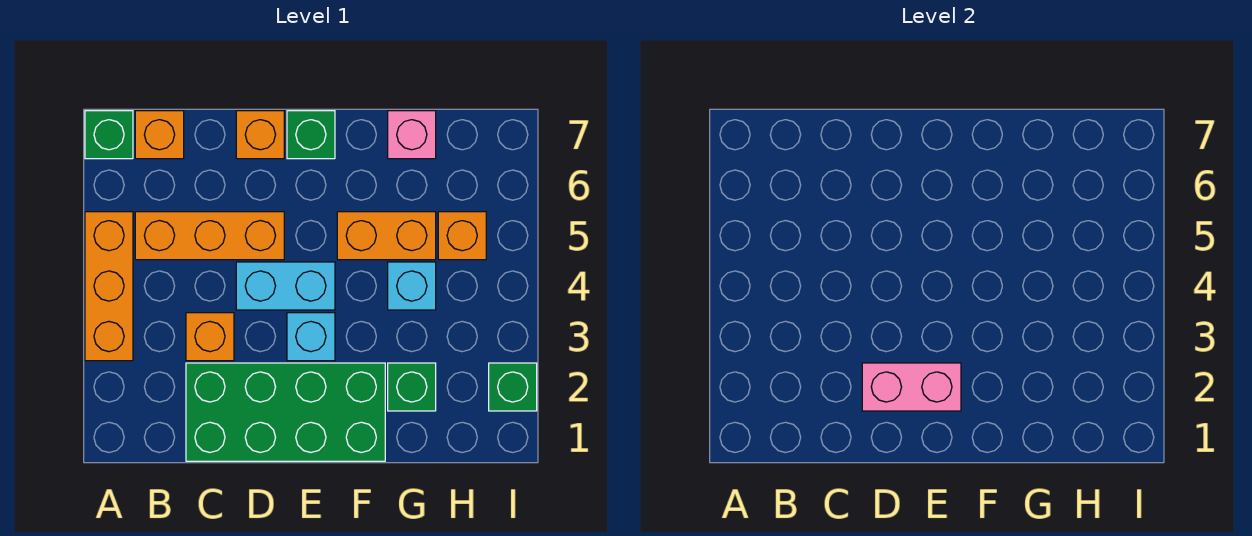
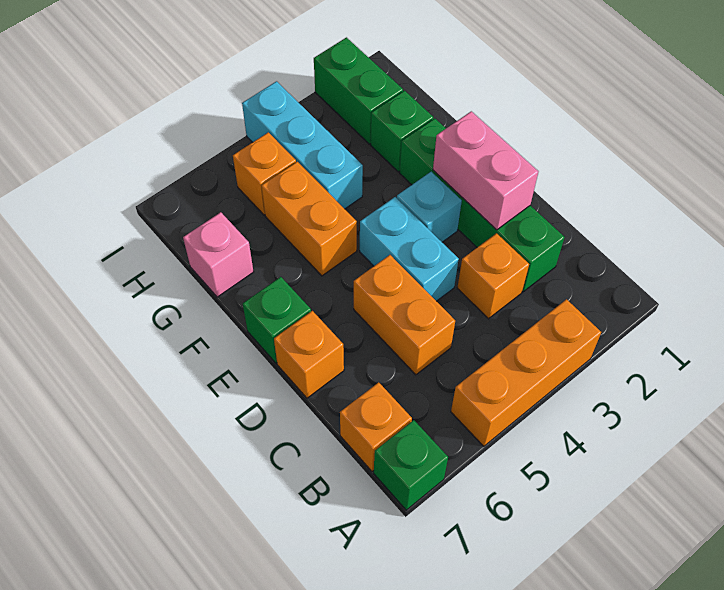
orange 1x3 brick [135,212,284,260] -> orange 1x2 brick [354,255,455,375]
green 2x4 brick [186,363,385,461] -> green 1x4 brick [400,119,565,292]
cyan 1x1 brick [388,262,436,310] -> cyan 1x3 brick [242,81,363,209]
green 1x1 brick [489,363,537,411] -> green 1x2 brick [314,37,403,144]

